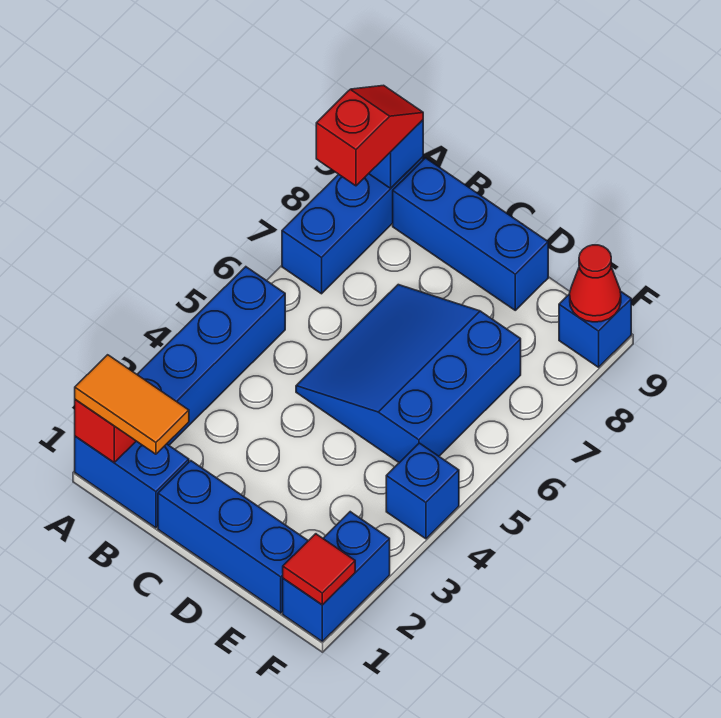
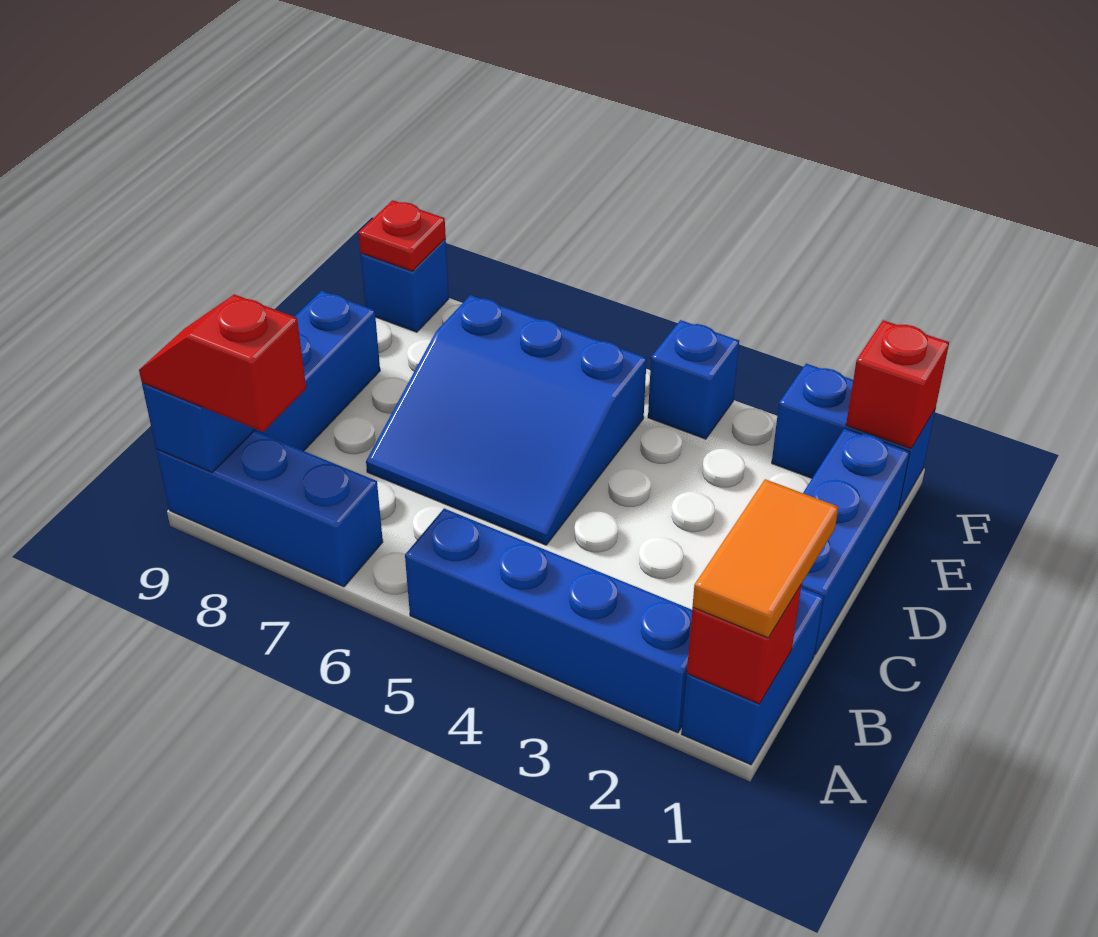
red 1x1 tile [283,534,355,605] -> red 1x1 brick [846,320,949,448]
red 1x1 cone [570,245,621,322] -> red 1x1 plate [358,200,446,271]

